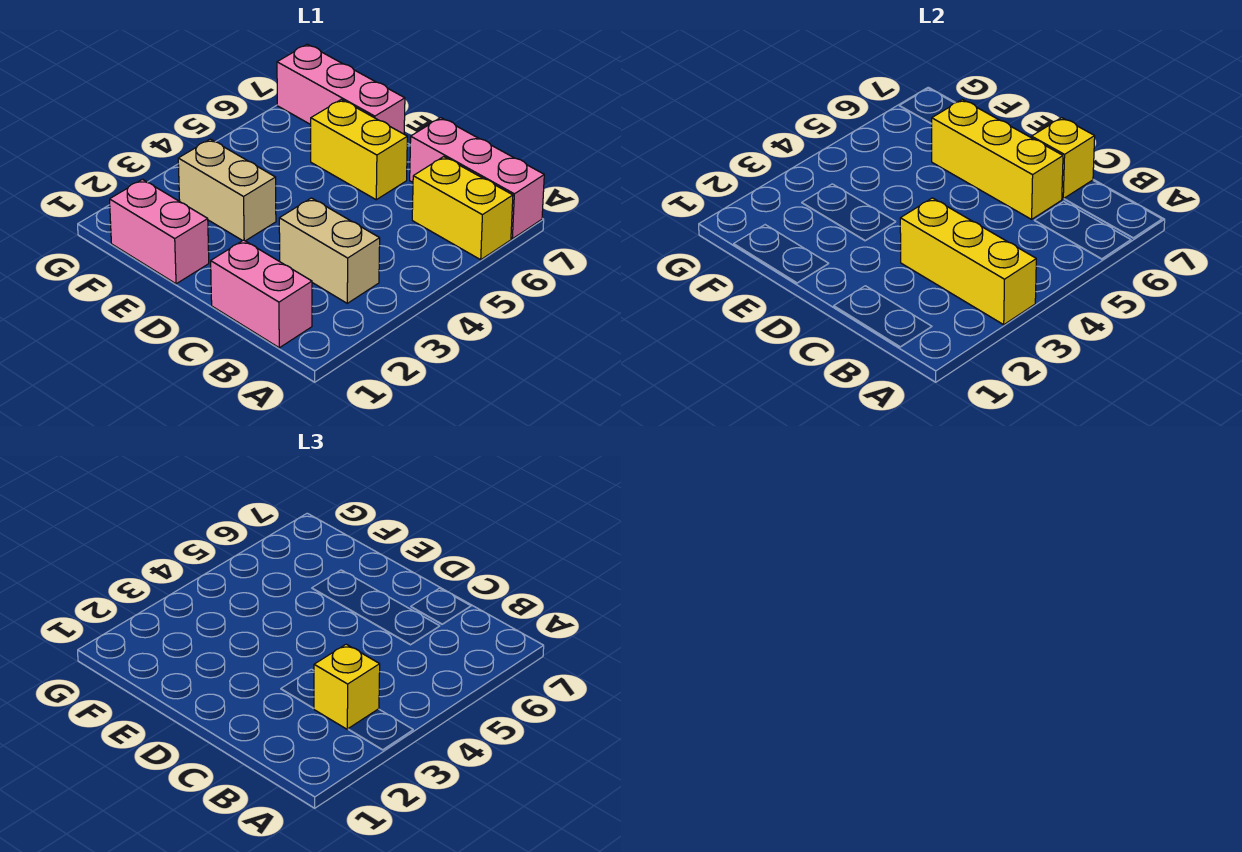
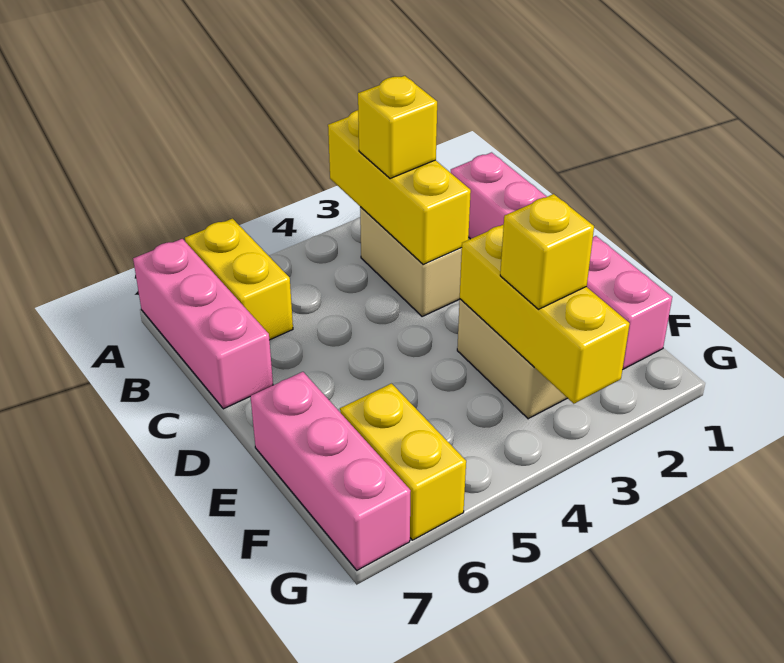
yellow 1x3 brick [932,99,1063,219] -> yellow 1x3 brick moved to [460,224,630,404]
yellow 1x1 brick [1032,118,1095,199] -> yellow 1x1 brick moved to [500,194,594,309]
yellow 1x2 brick [311,99,407,200] -> yellow 1x2 brick moved to [340,383,466,540]

